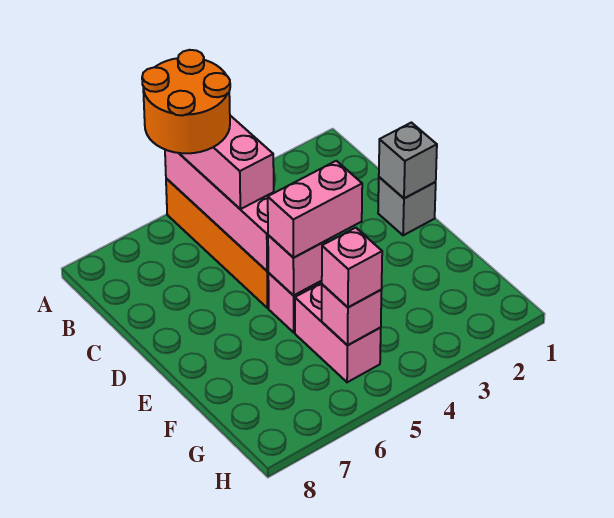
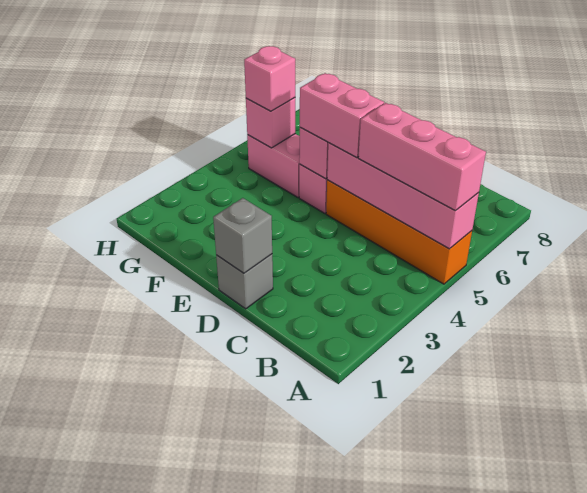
orange 2x2 round brick [142,50,230,153] -> none
pink 1x2 brick [268,161,362,258] -> pink 1x2 brick turned to [300,73,384,158]

